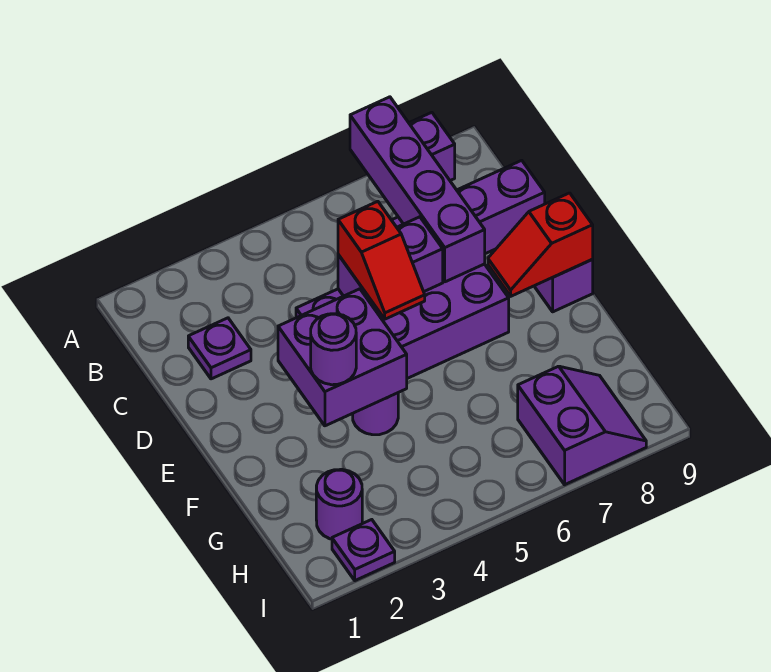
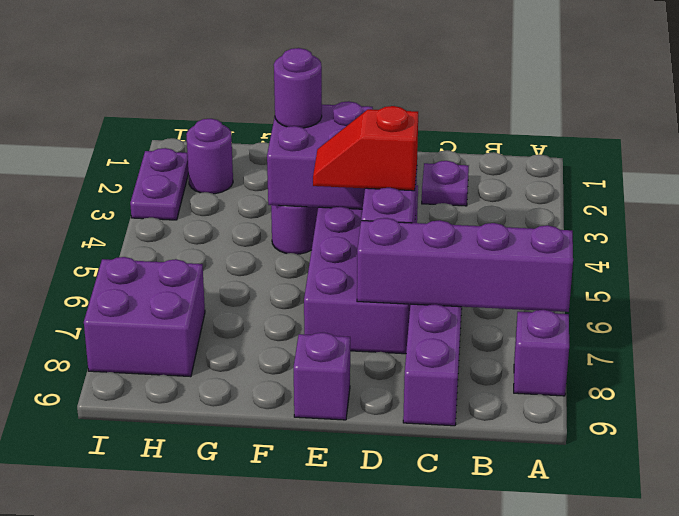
red 1x2 slope [488,193,593,296] -> none
purple 2x2 slope [518,366,646,485] -> purple 2x2 brick [84,257,205,377]
purple 1x1 plate [332,520,395,581] -> purple 1x2 plate [130,148,188,220]

